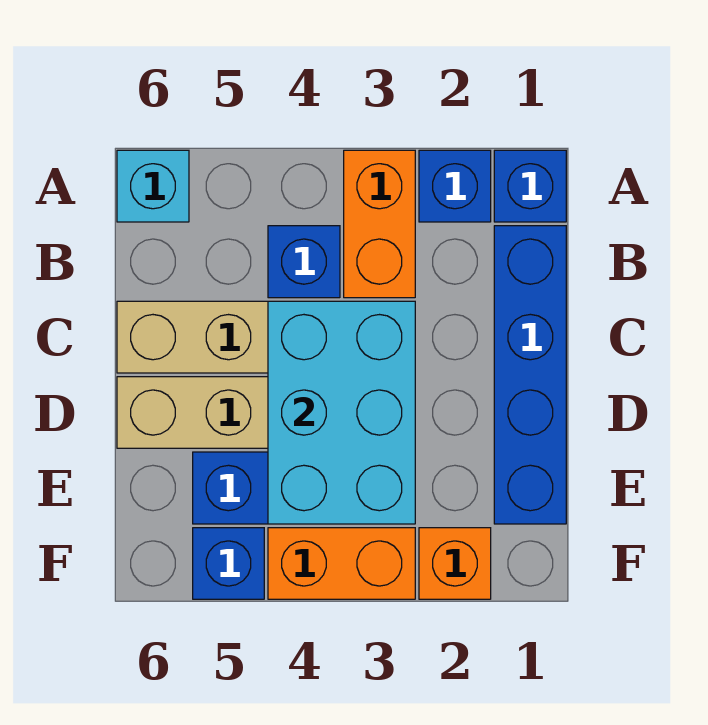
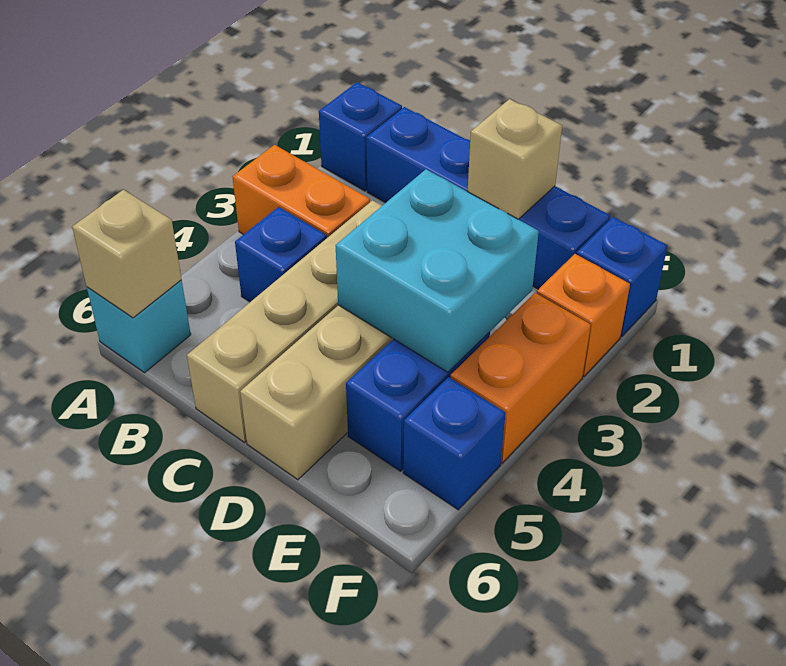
blue 1x1 brick [419,150,491,222] -> blue 1x1 brick moved to [576,217,667,336]
none -> tan 1x1 brick [72,190,182,318]
cyan 2x3 brick [268,301,415,524] -> cyan 2x2 brick [336,169,539,372]
none -> tan 1x1 brick [468,99,562,219]

